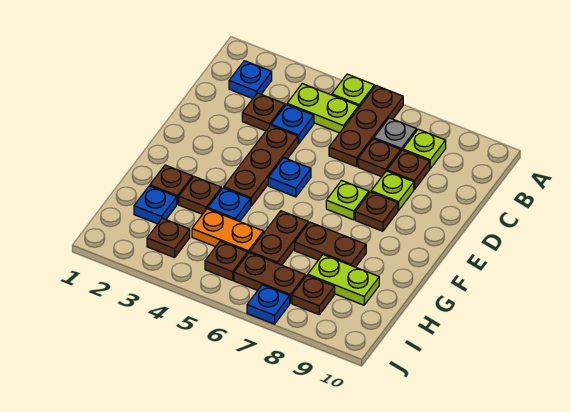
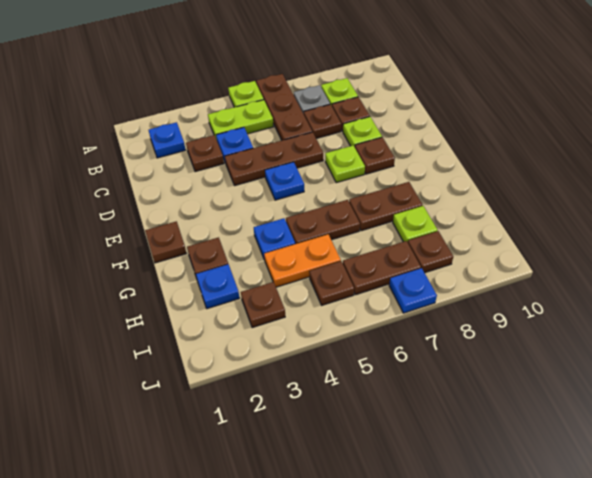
brown 1x3 plate [224,125,298,206] -> brown 1x3 plate turned to [225,132,323,185]
brown 1x1 plate [179,177,221,214] -> brown 1x1 plate moved to [145,221,187,263]
brown 1x2 plate [250,211,308,265] -> brown 1x2 plate turned to [286,200,360,244]
lime 1x2 plate [308,255,379,305] -> lime 1x1 plate [393,206,438,242]

